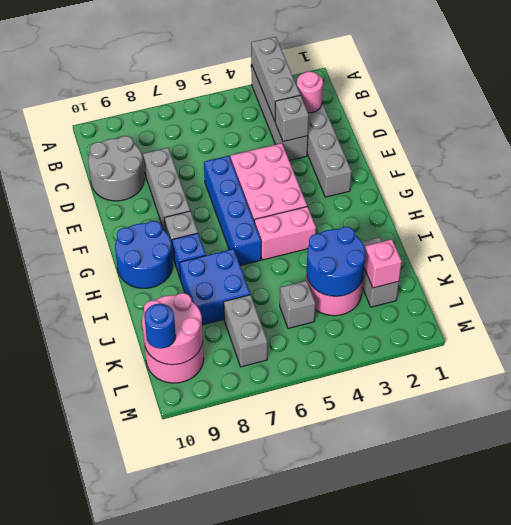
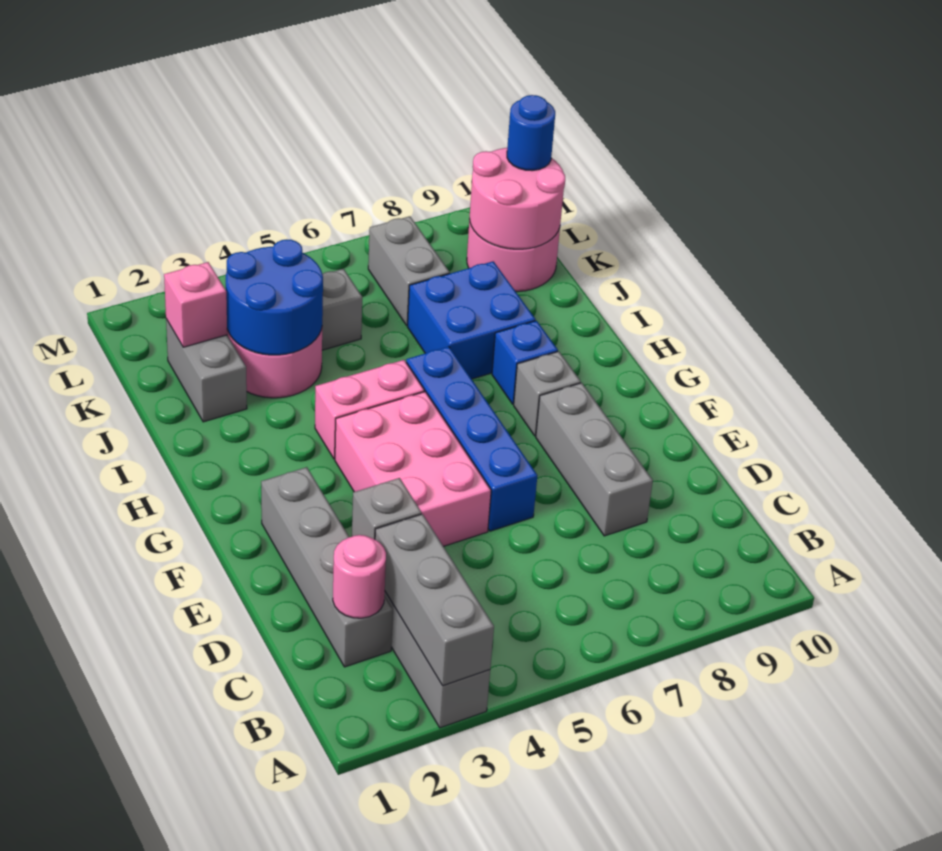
grey 2x2 round brick [88,136,144,201] -> none
blue 2x2 round brick [115,221,173,288] -> none

